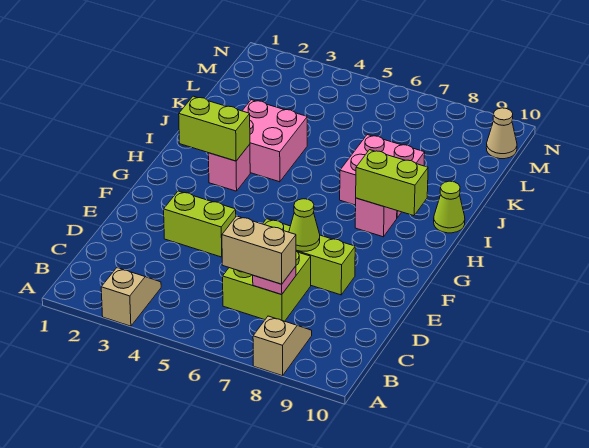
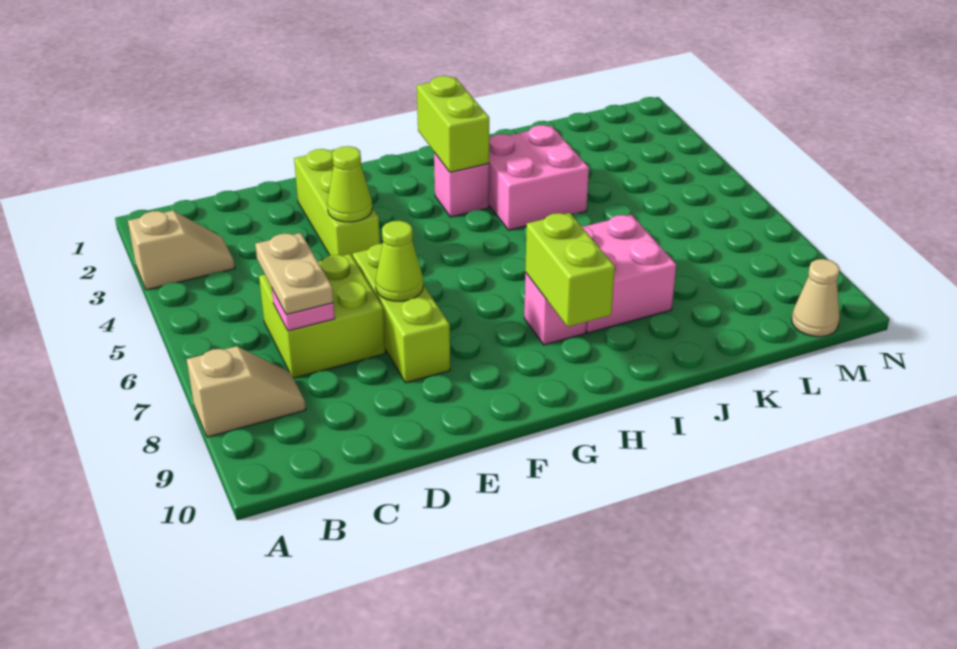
tan 1x2 brick [222,216,296,284] -> tan 1x2 plate [255,233,334,315]
lime 1x2 brick [164,191,236,257] -> lime 1x3 brick [294,149,380,257]
lime 1x1 cone [434,181,465,233] -> lime 1x1 cone moved to [327,146,372,222]

